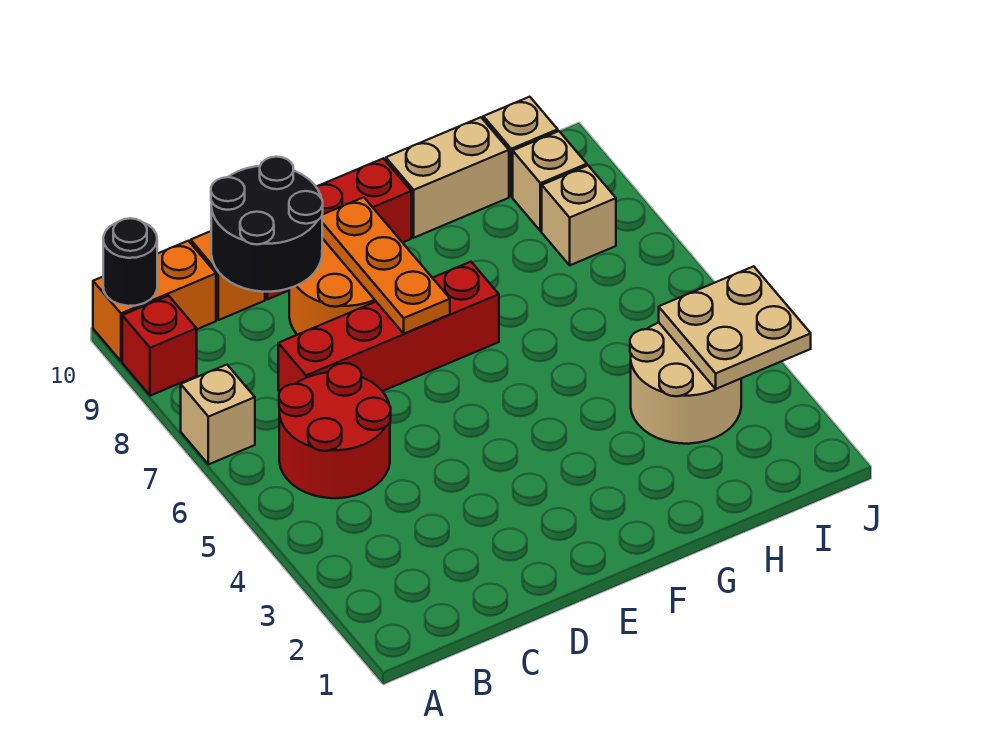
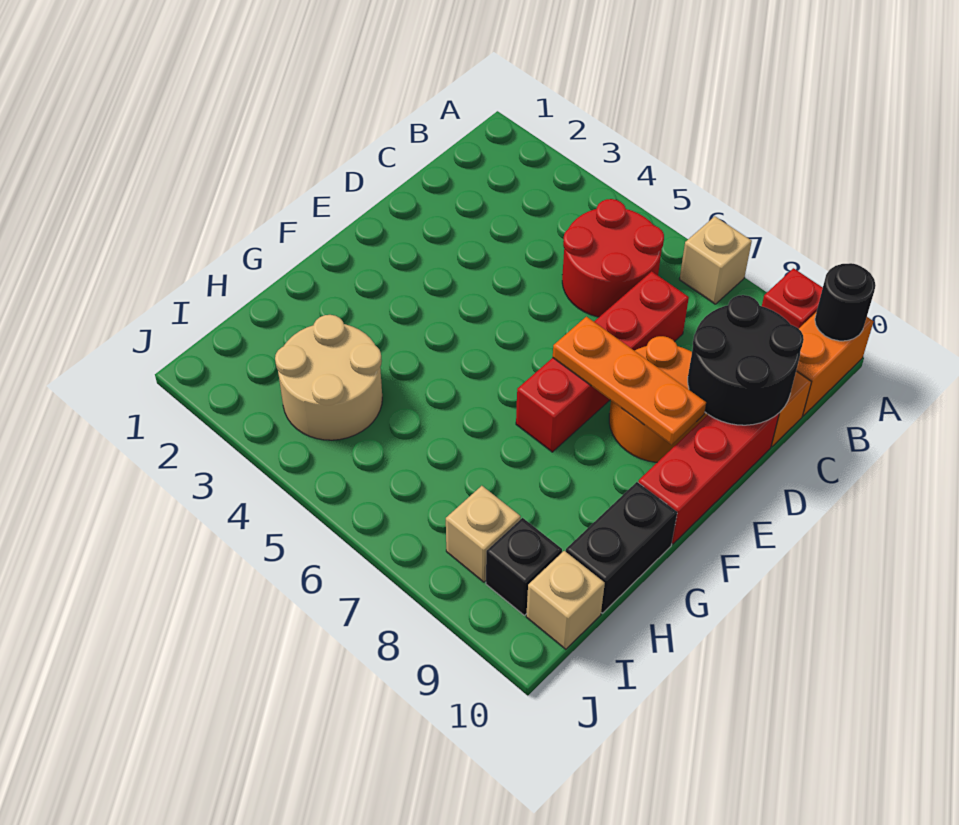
tan 1x2 brick [386,117,509,238] -> black 1x2 brick [566,482,677,613]
tan 2x2 plate [659,266,811,389] -> none
tan 1x1 brick [513,131,587,231] -> black 1x1 brick [486,518,562,615]

